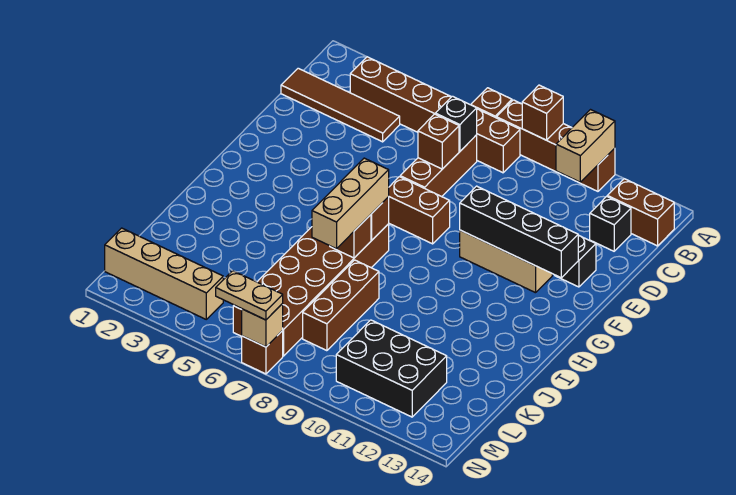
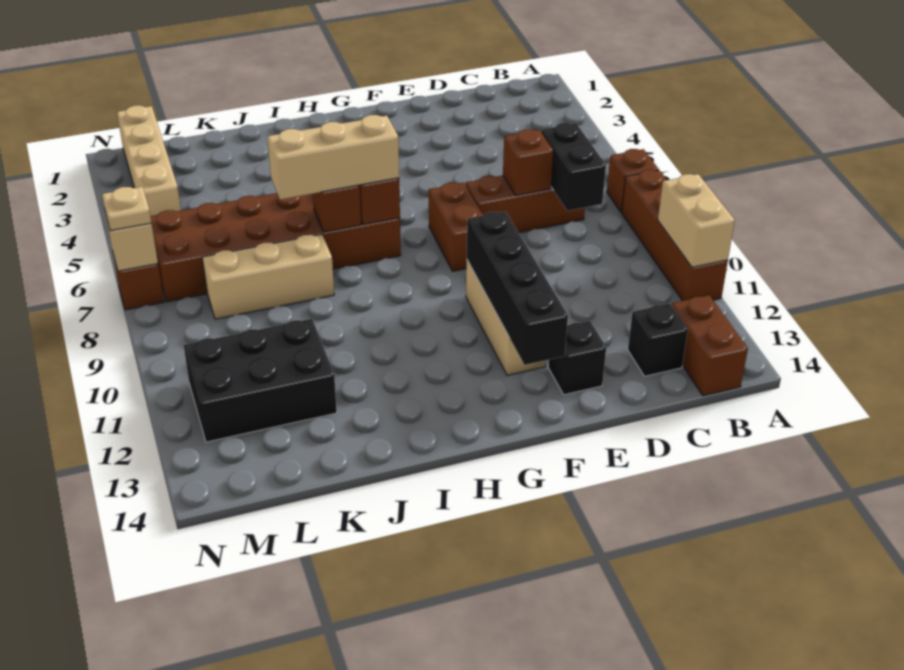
brown 1x1 brick [522,85,563,140] -> none
tan 1x2 brick [556,110,615,182] -> tan 1x2 brick turned to [658,174,735,267]
brown 1x6 brick [350,57,520,173] -> none
brown 1x4 tile [281,68,400,142] -> none
black 1x1 brick [435,96,477,151] -> black 1x2 brick [541,123,606,211]
brown 1x3 brick [303,260,379,351] -> tan 1x3 brick [202,234,334,319]
black 2x3 brick [336,320,447,417] -> black 2x3 brick turned to [183,319,337,442]
tan 1x2 plate [216,271,283,320] -> tan 1x1 plate [102,187,151,231]

